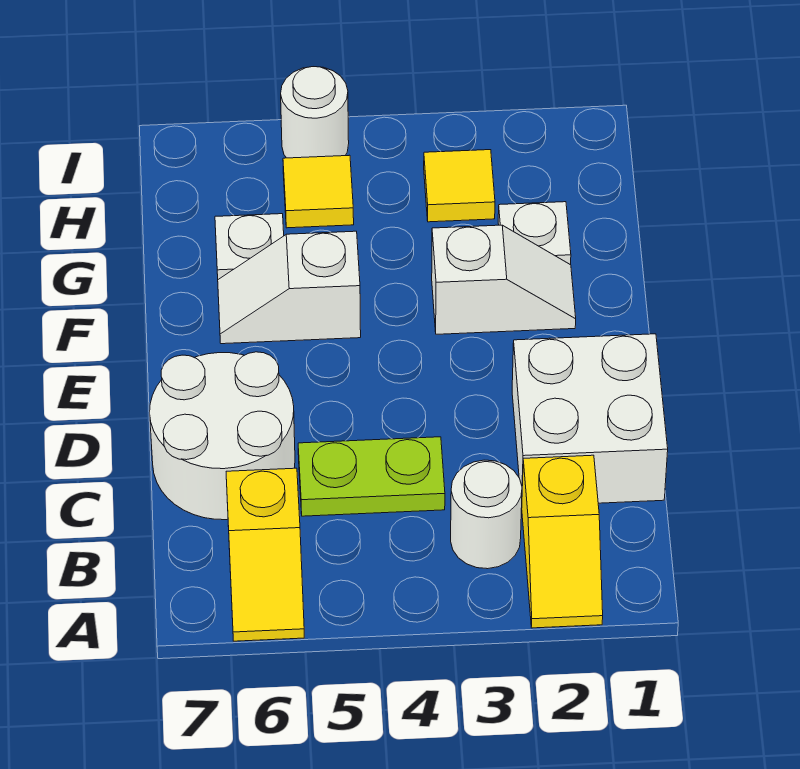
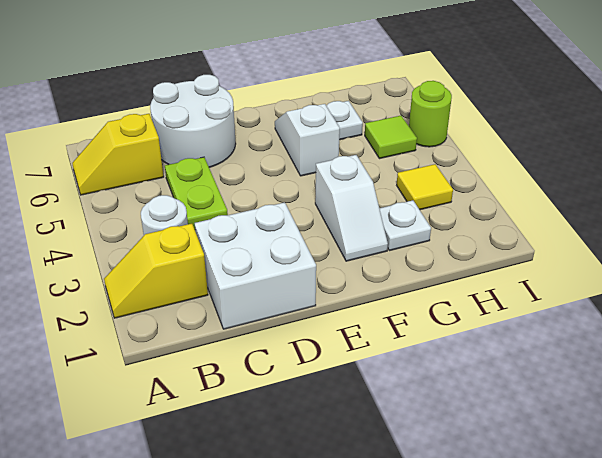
yellow 1x1 tile [283,155,354,228] -> lime 1x1 tile [365,116,417,159]
white 1x1 round brick [281,67,349,158] -> lime 1x1 round brick [409,81,452,147]

